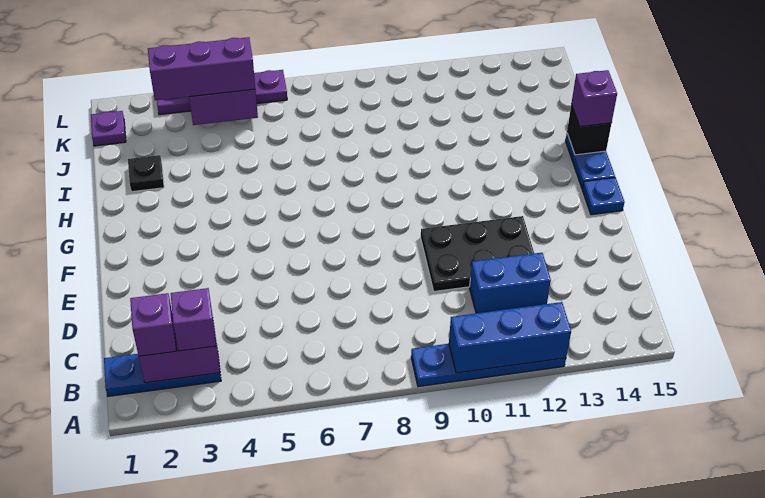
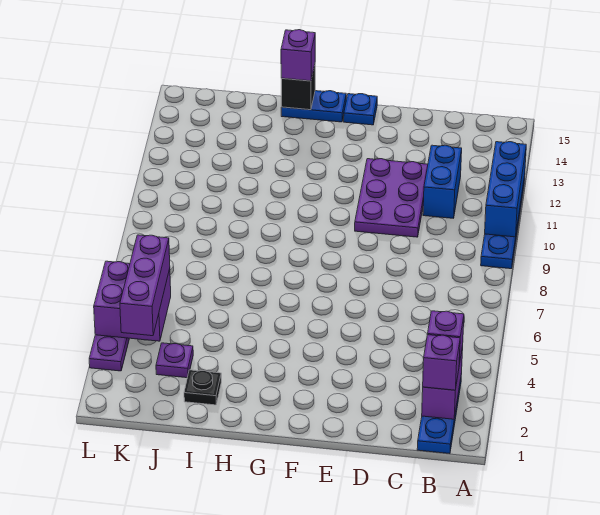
black 2x3 plate [421,216,534,291] -> purple 2x3 plate [355,159,428,237]
purple 1x1 plate [91,111,126,146] -> purple 1x1 plate moved to [156,343,193,378]

